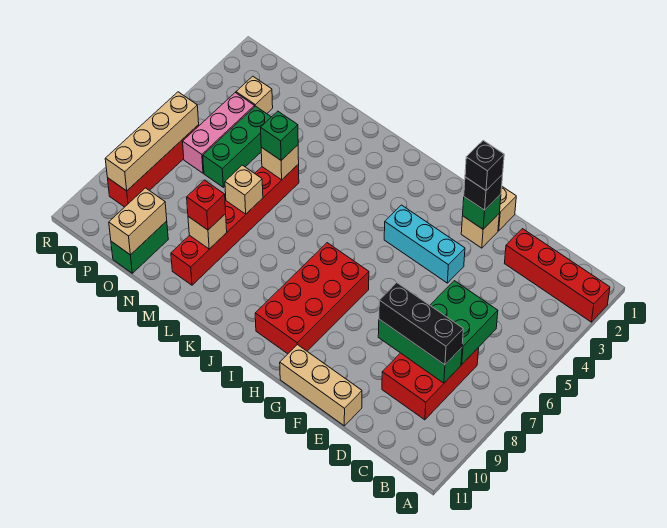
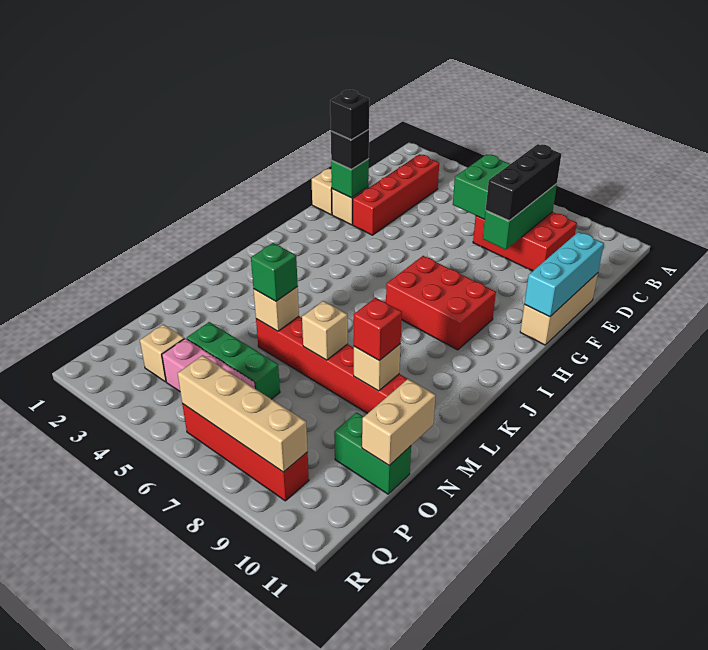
red 1x4 brick [504,229,610,322] -> red 1x4 brick moved to [353,154,439,235]
cyan 1x3 brick [384,205,465,283] -> cyan 1x3 brick moved to [524,232,604,317]
red 2x4 brick [255,243,369,354] -> red 2x3 brick [386,256,496,350]
tan 1x2 brick [109,188,167,255] -> tan 1x2 brick turned to [362,379,436,466]

